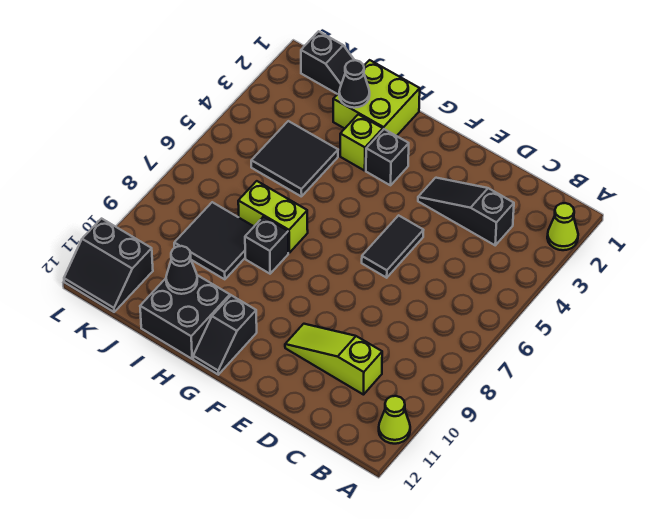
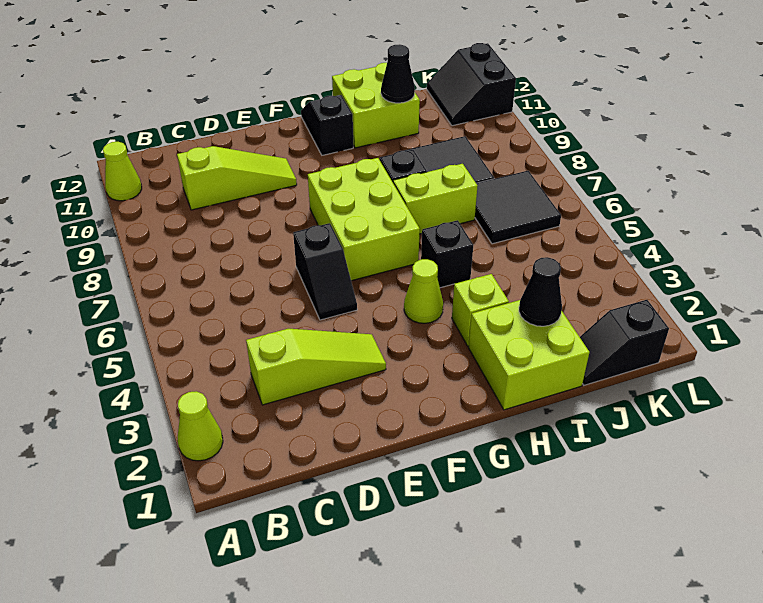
black 1x3 slope [418,178,514,245] -> lime 1x3 slope [246,329,386,405]
black 1x2 tile [362,215,423,278] -> black 1x2 slope [293,223,357,320]
none -> lime 2x3 brick [308,158,420,281]
black 1x1 brick [366,129,409,185] -> black 1x1 brick moved to [421,220,473,288]
none -> lime 1x1 cone [404,259,443,323]
black 2x2 brick [140,275,230,359] -> lime 2x2 brick [332,63,420,148]
black 2x2 tile [251,121,338,197] -> black 2x2 tile moved to [475,171,561,244]
black 2x2 slope [64,219,153,312] -> black 2x2 slope turned to [427,43,516,126]

